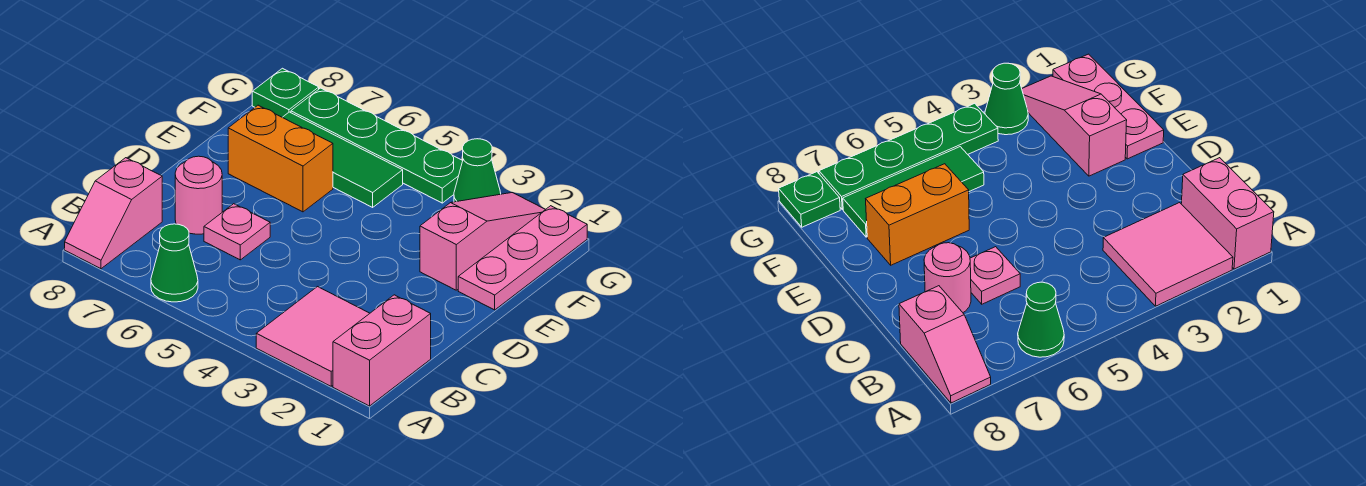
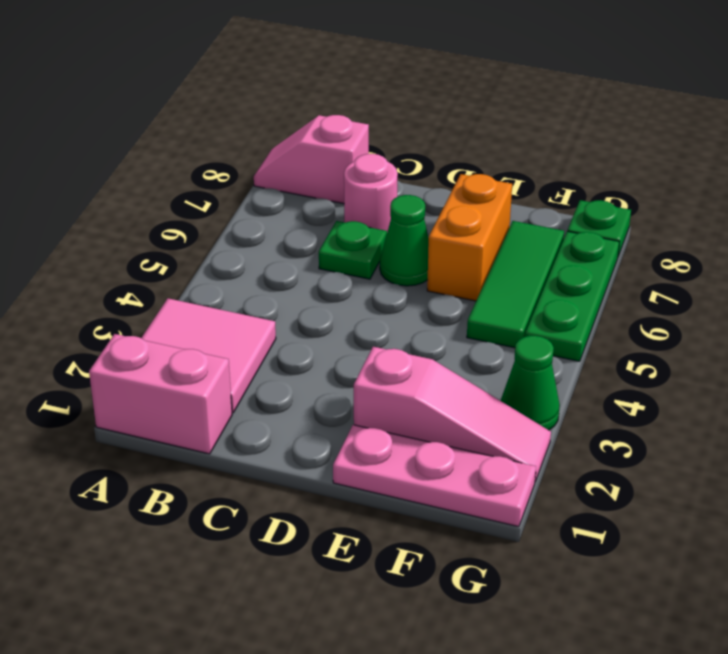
green 1x1 cone [151,224,198,302] -> green 1x1 cone moved to [380,195,429,286]
pink 1x1 plate [204,204,270,260] -> green 1x1 plate [319,221,387,279]
green 1x4 plate [291,88,463,203] -> green 1x3 plate [525,231,619,361]

